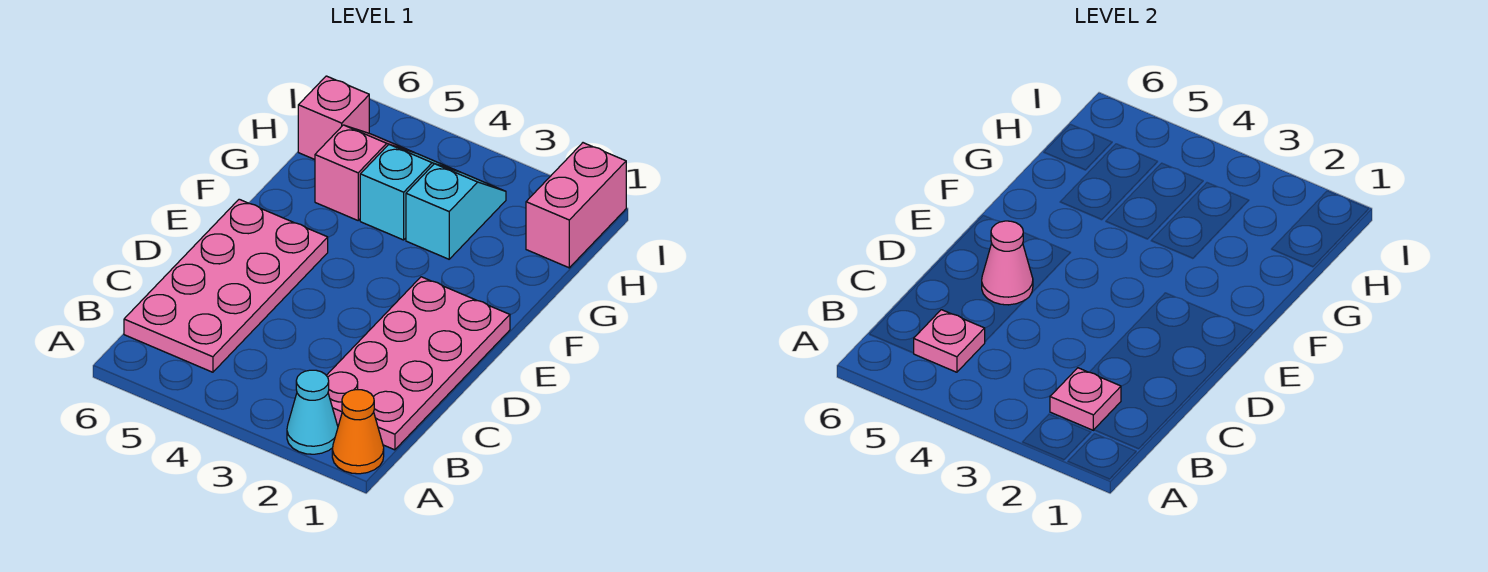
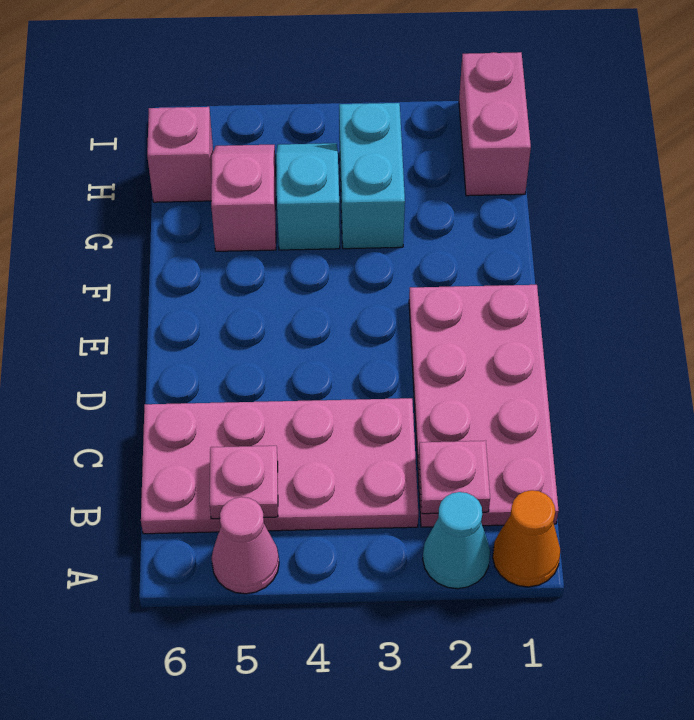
pink 2x4 plate [124,199,328,372] -> pink 2x4 plate turned to [141,398,418,534]
pink 1x1 cone [982,221,1033,305] -> pink 1x1 cone moved to [212,497,279,594]
cyan 1x2 slope [406,164,506,259] -> cyan 1x2 brick [339,103,405,249]

